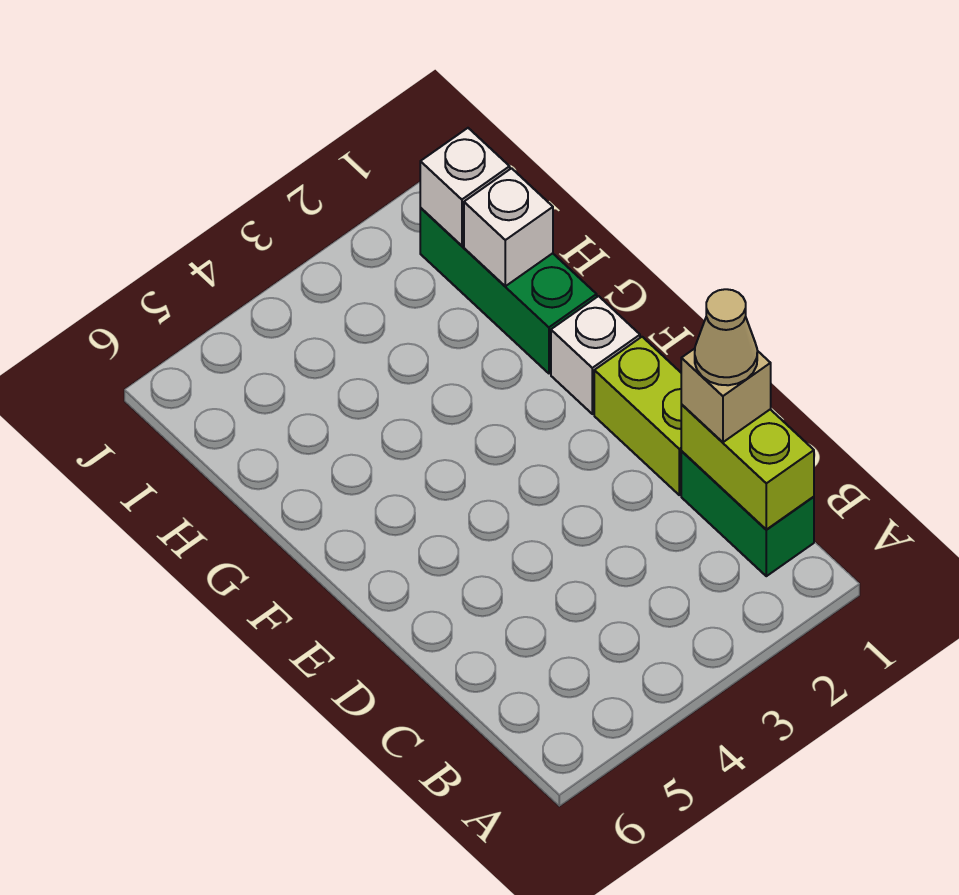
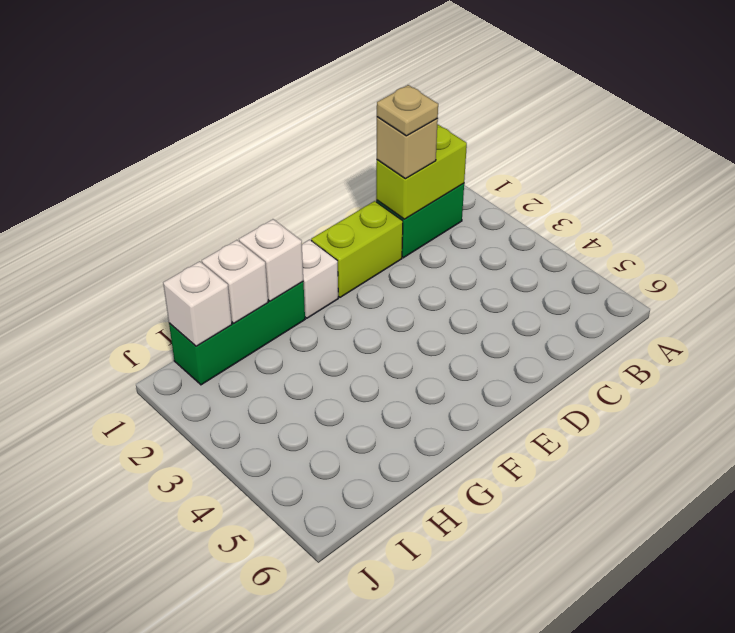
tan 1x1 cone [695,289,757,385] -> tan 1x1 plate [377,85,438,136]
none -> white 1x1 brick [239,219,303,301]

